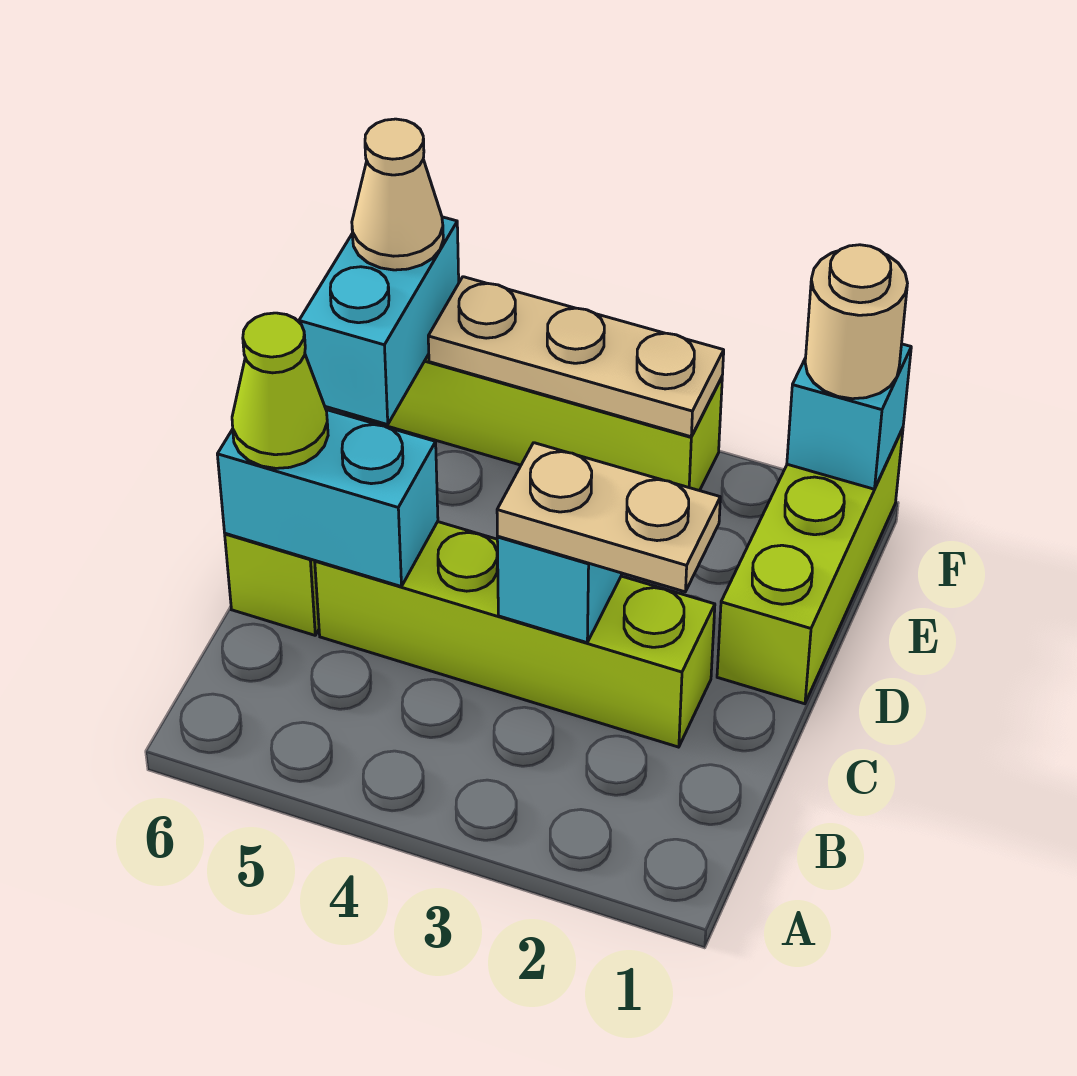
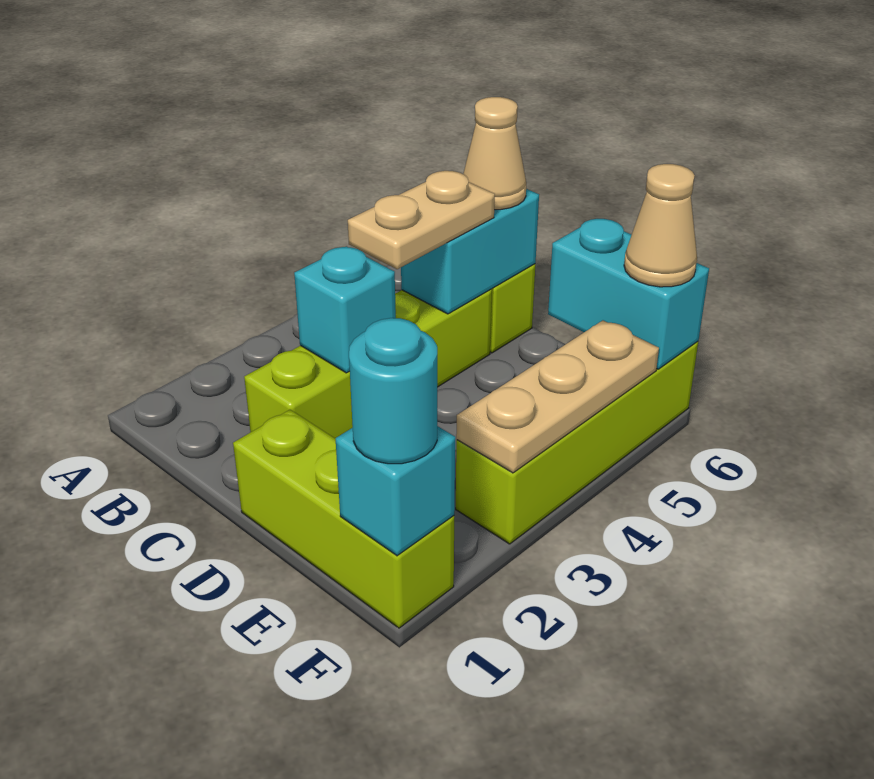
tan 1x2 plate [497,443,720,592] -> tan 1x2 plate moved to [348,171,495,269]
lime 1x1 cone [232,313,328,468] -> tan 1x1 cone [463,97,526,210]
tan 1x1 round brick [805,245,907,399] -> cyan 1x1 round brick [349,318,437,464]

